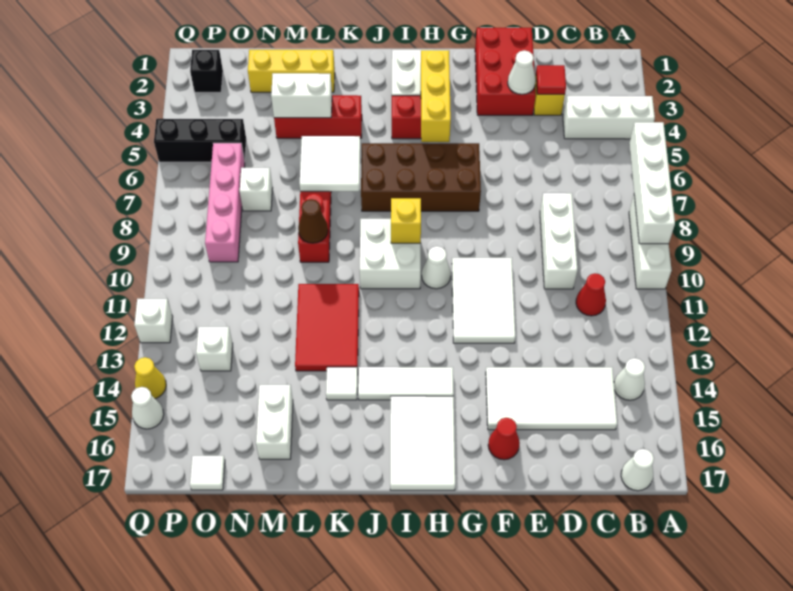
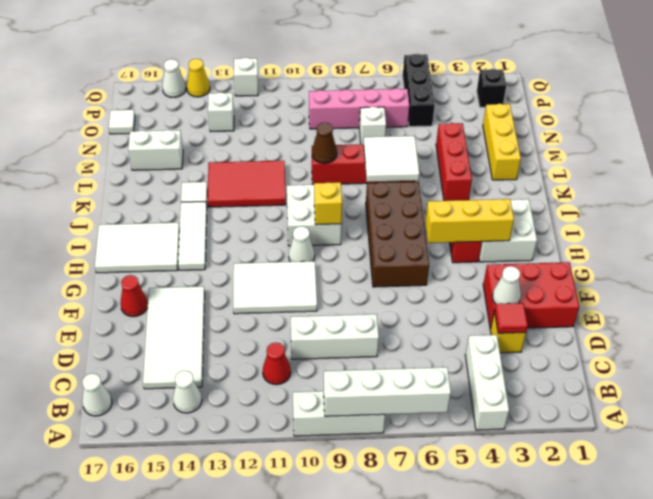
white 1x2 brick [271,73,332,118] -> none

